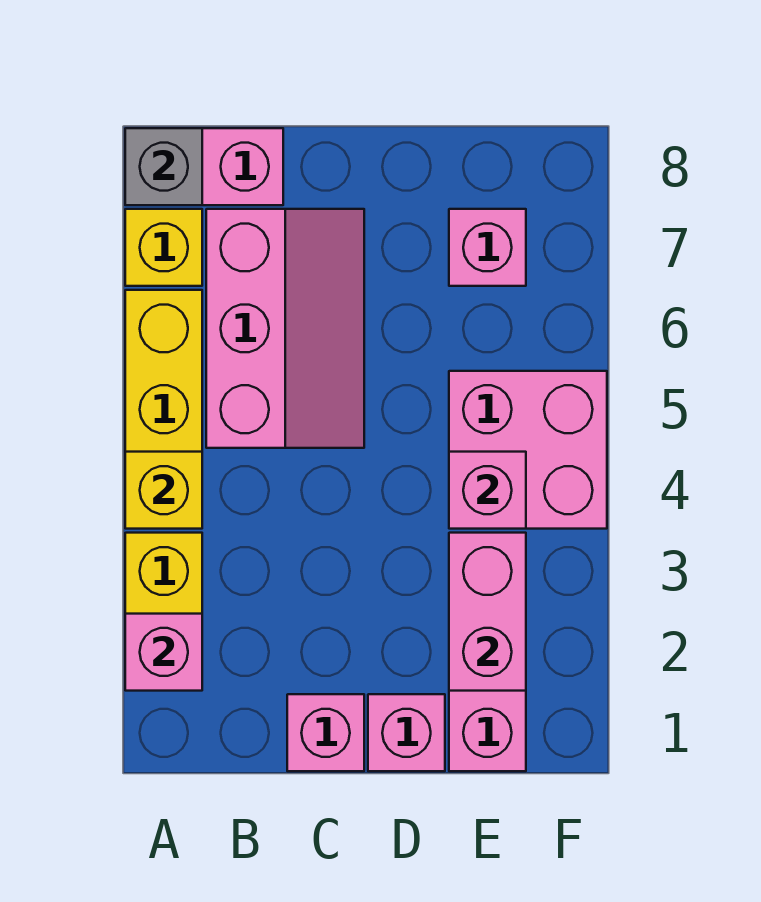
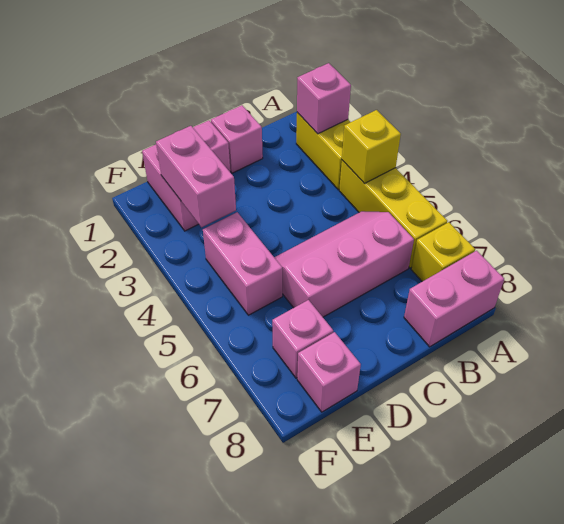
grey 1x1 brick [125,128,202,205] -> none
pink 2x3 slope [206,209,364,448] -> pink 2x3 slope turned to [274,211,414,317]
pink 2x2 brick [449,371,607,529] -> pink 1x2 brick [203,212,282,315]
pink 1x1 brick [449,452,526,529] -> pink 1x1 brick moved to [297,332,361,412]

